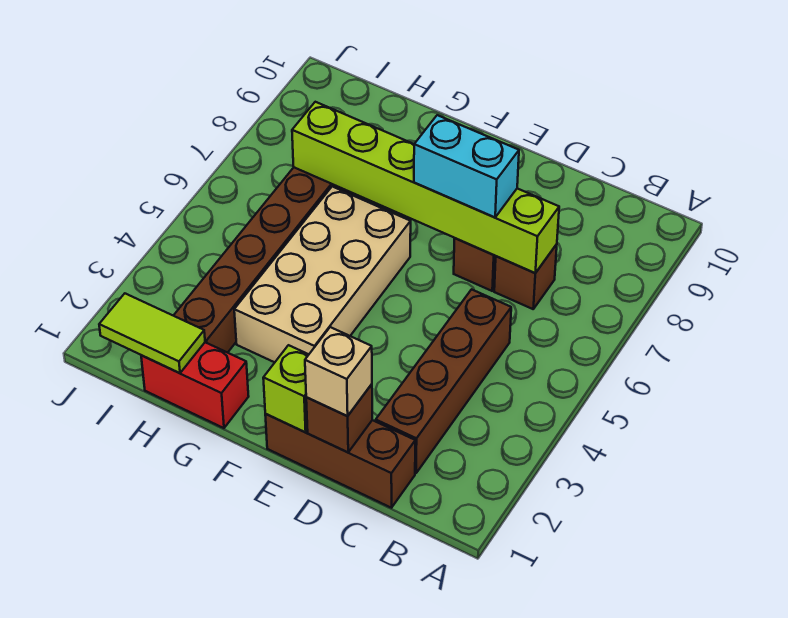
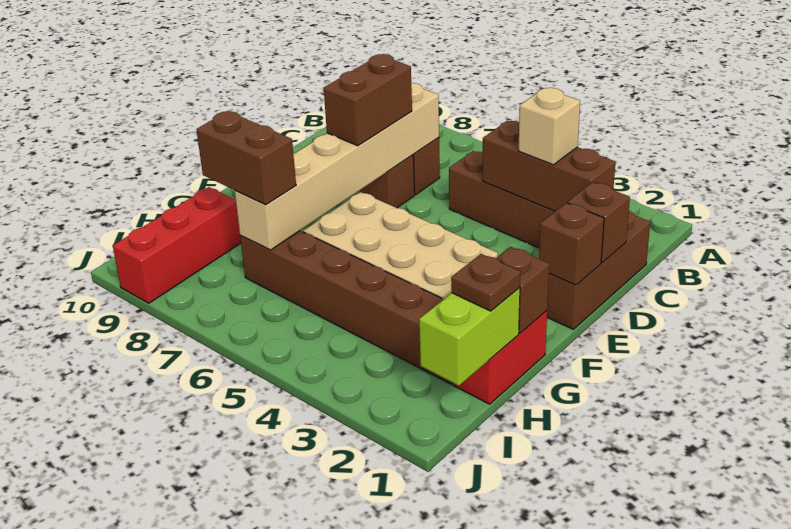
none -> brown 1x3 brick [483,121,615,211]
lime 1x6 brick [292,102,559,273] -> tan 1x6 brick [235,83,439,250]
tan 1x1 brick [305,327,372,416] -> tan 1x1 brick moved to [518,88,580,165]
cyan 1x2 brick [414,115,519,217] -> brown 1x2 brick [324,54,412,146]
lime 1x1 brick [263,345,309,432] -> brown 1x1 brick [539,203,604,285]
none -> brown 1x1 brick [496,247,549,333]
lime 1x2 tile [99,294,205,373] -> lime 1x2 brick [419,288,520,386]
none -> brown 1x1 plate [451,254,520,311]
none -> brown 1x2 brick [196,111,296,205]
none -> red 1x3 brick [113,187,241,303]

